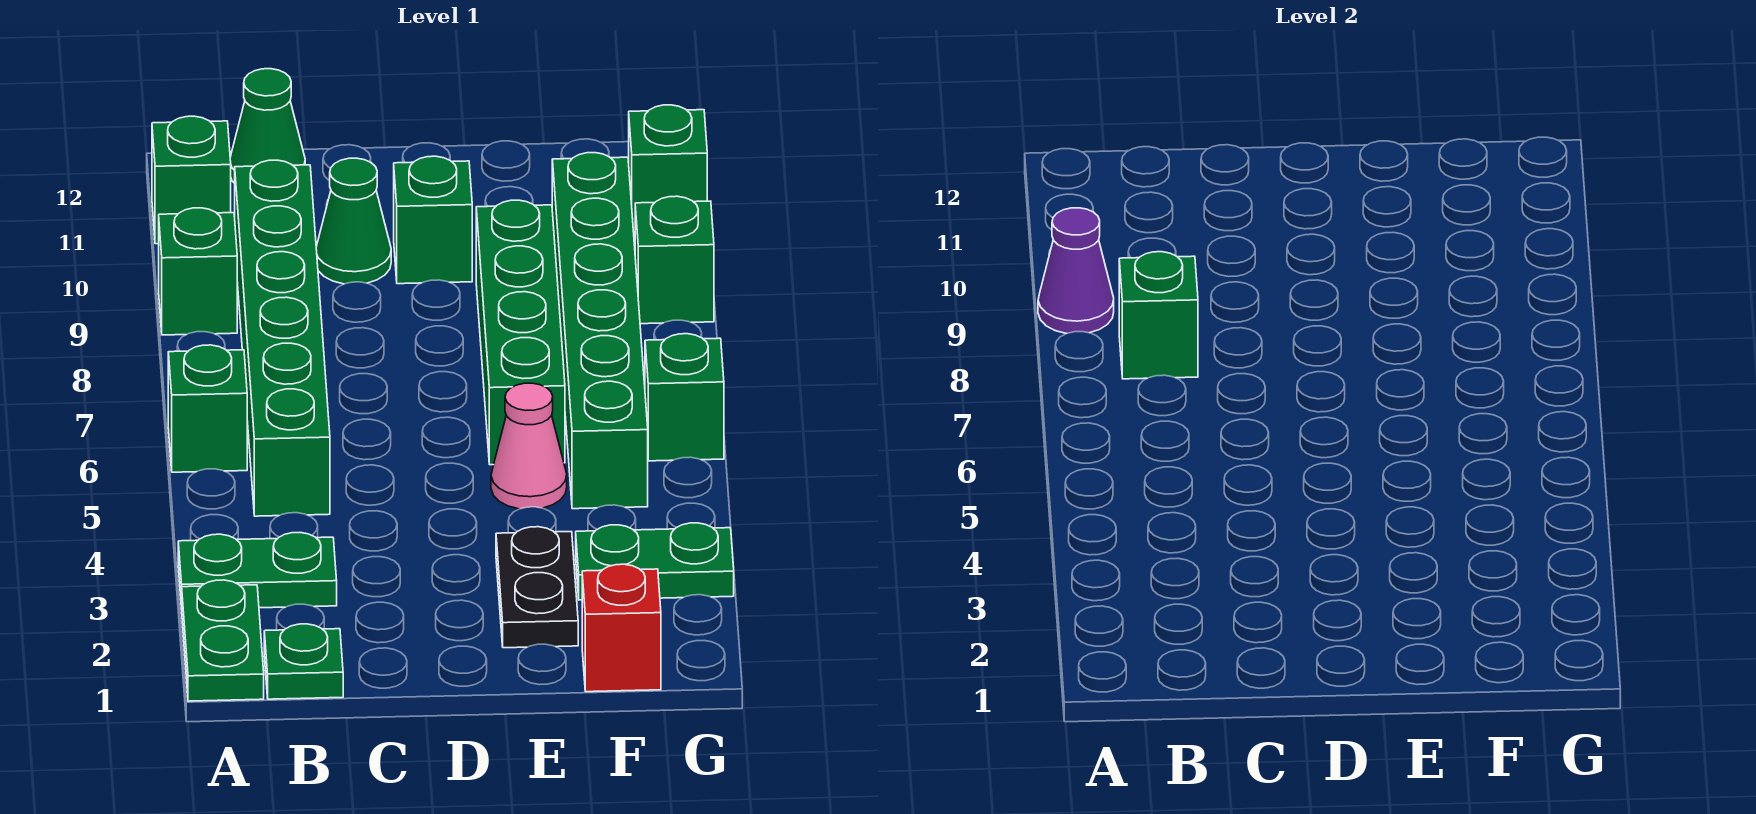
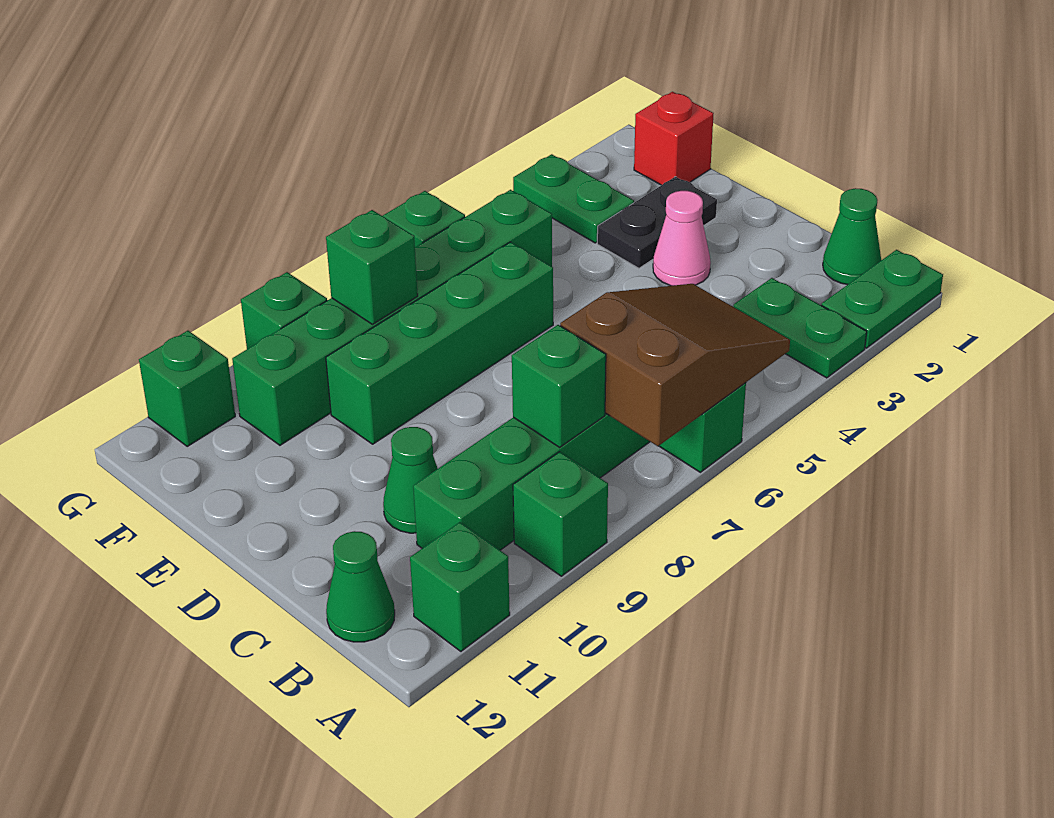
none -> brown 2x3 slope [560,284,790,446]
purple 1x1 cone [1038,208,1114,334] -> none
green 1x1 plate [264,624,343,699] -> green 1x1 cone [823,188,881,285]
green 1x1 brick [394,156,472,284] -> green 1x1 brick moved to [326,210,418,324]
pink 1x1 cone [491,383,567,509] -> pink 1x1 cone moved to [653,191,711,286]

